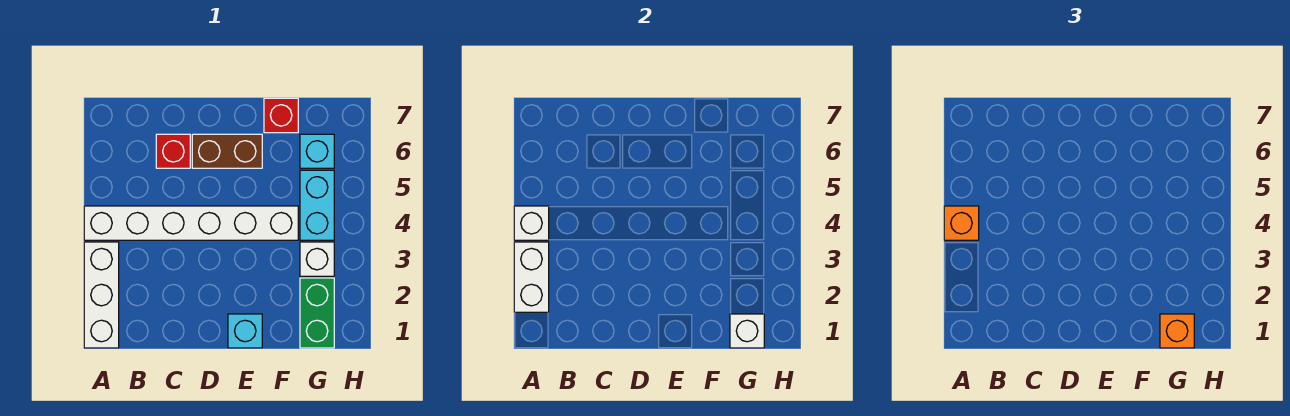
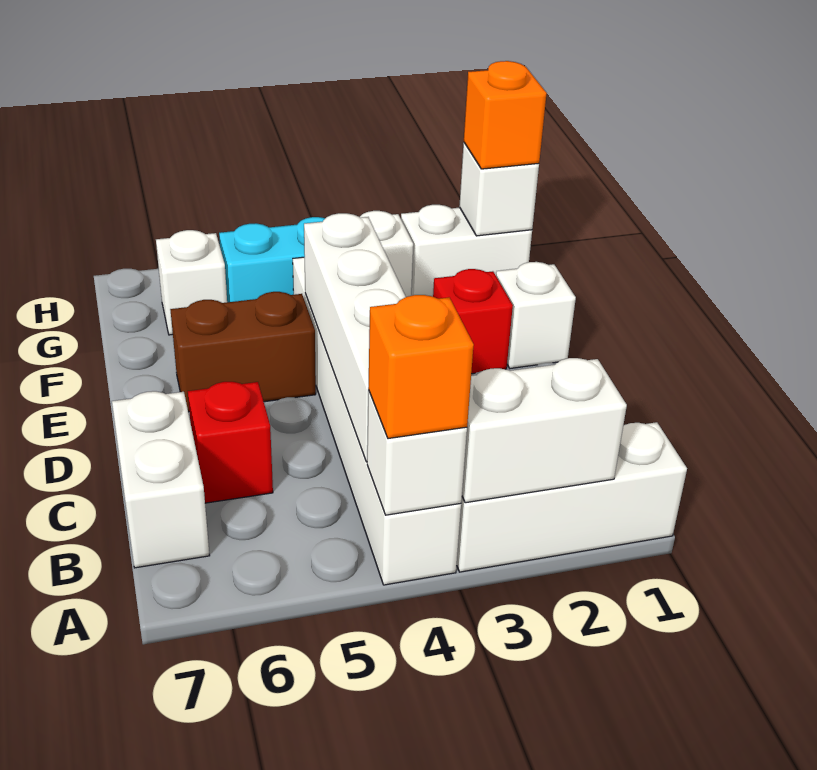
none -> white 1x4 brick [304,213,406,462]
none -> white 1x2 brick [112,391,210,568]
brown 1x2 brick [192,134,262,168] -> brown 1x2 brick turned to [170,292,316,412]
cyan 1x1 brick [228,314,262,348] -> white 1x1 brick [496,262,576,369]
red 1x1 brick [264,98,298,133] -> red 1x1 brick moved to [433,269,513,374]
green 1x2 brick [300,278,334,348] -> white 1x2 brick [401,205,532,296]
cyan 1x1 brick [300,134,334,168] -> white 1x1 brick [156,230,227,335]

